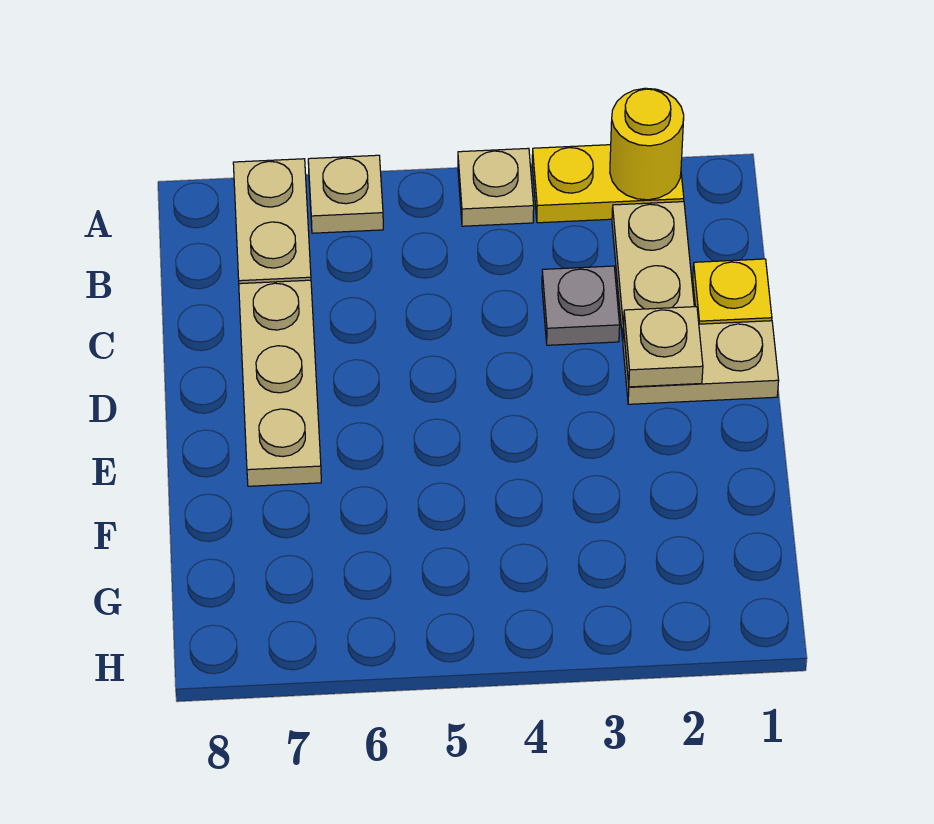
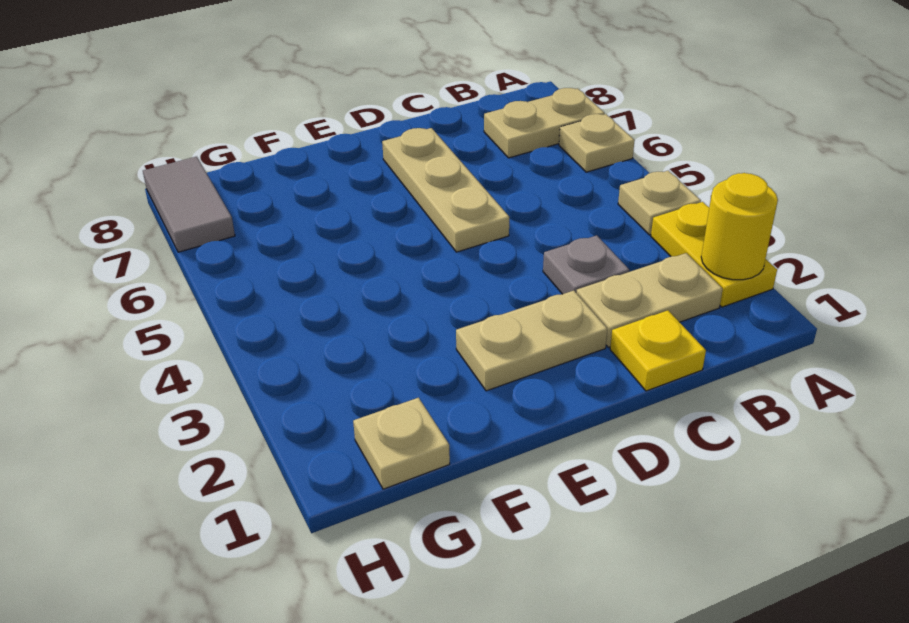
tan 1x3 plate [239,280,321,486] -> tan 1x3 plate turned to [382,128,509,252]
tan 1x2 plate [623,321,779,404] -> tan 1x2 plate turned to [456,291,607,391]
tan 1x1 plate [623,307,703,387] -> tan 1x1 plate moved to [353,398,450,489]
none -> grey 1x2 tile [143,157,235,252]

